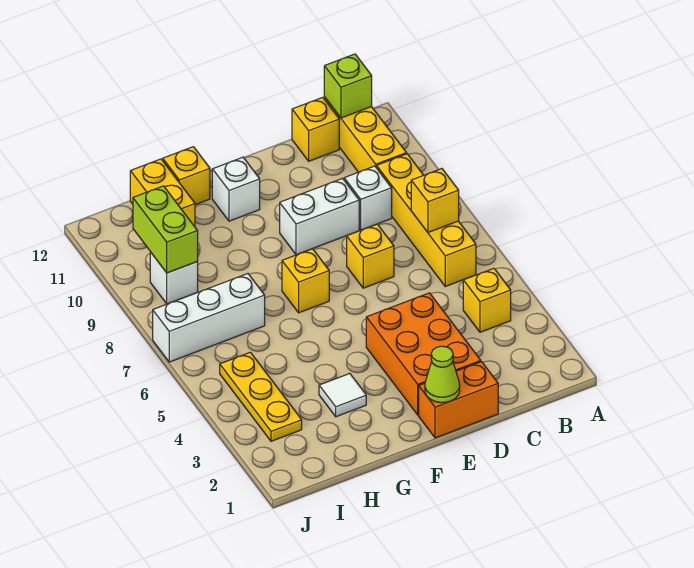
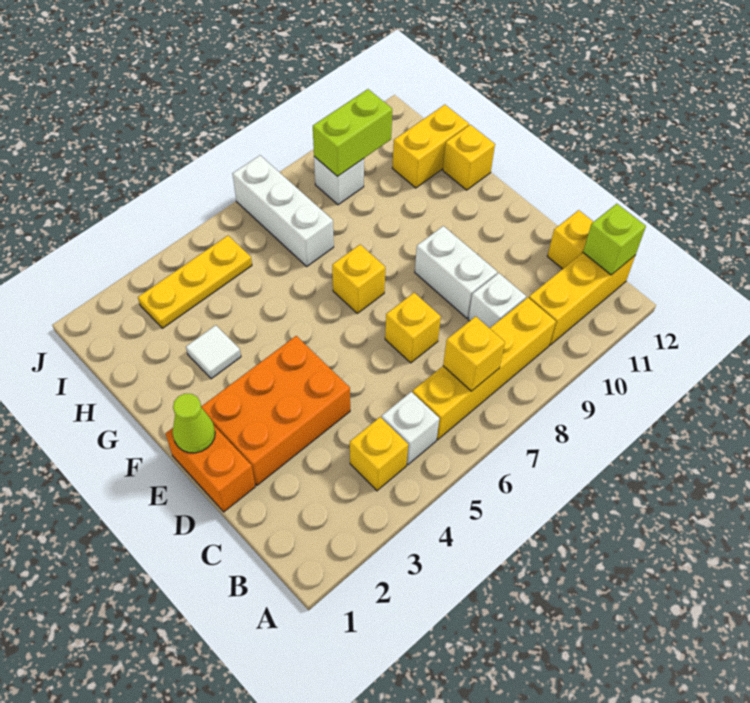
white 1x1 brick [212,157,260,221] -> white 1x1 brick moved to [382,392,439,465]

